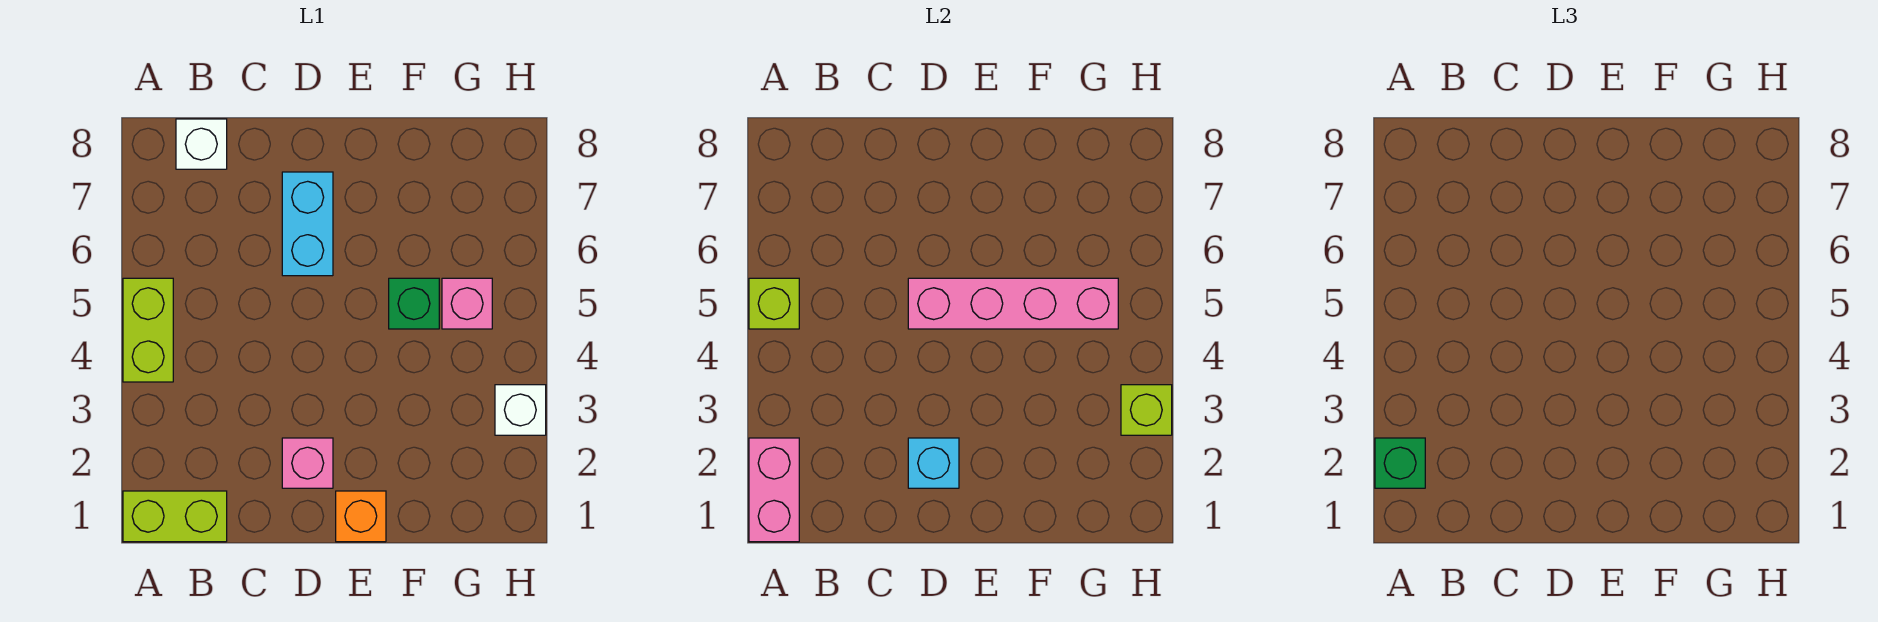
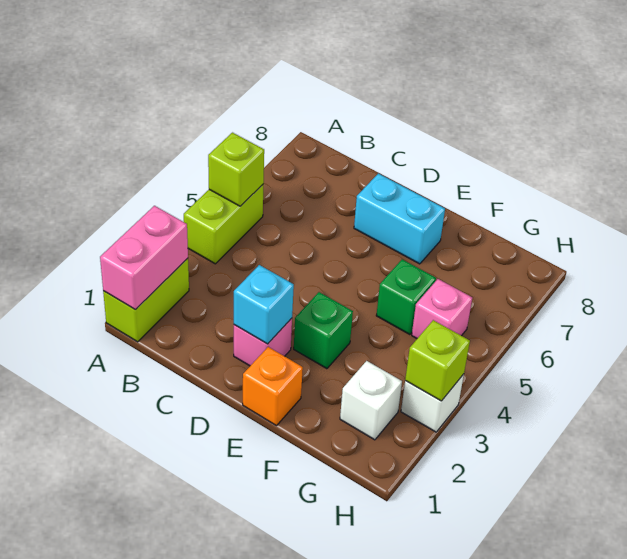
lime 1x2 brick [123,491,227,542] -> lime 1x2 brick turned to [103,258,189,342]
green 1x1 brick [1375,438,1425,488] -> green 1x1 brick moved to [294,292,353,369]
white 1x1 brick [176,119,227,169] -> white 1x1 brick moved to [340,361,402,440]
pink 1x4 brick [908,278,1118,329] -> none
cyan 1x2 brick [282,172,333,276] -> cyan 1x2 brick turned to [354,173,445,264]

